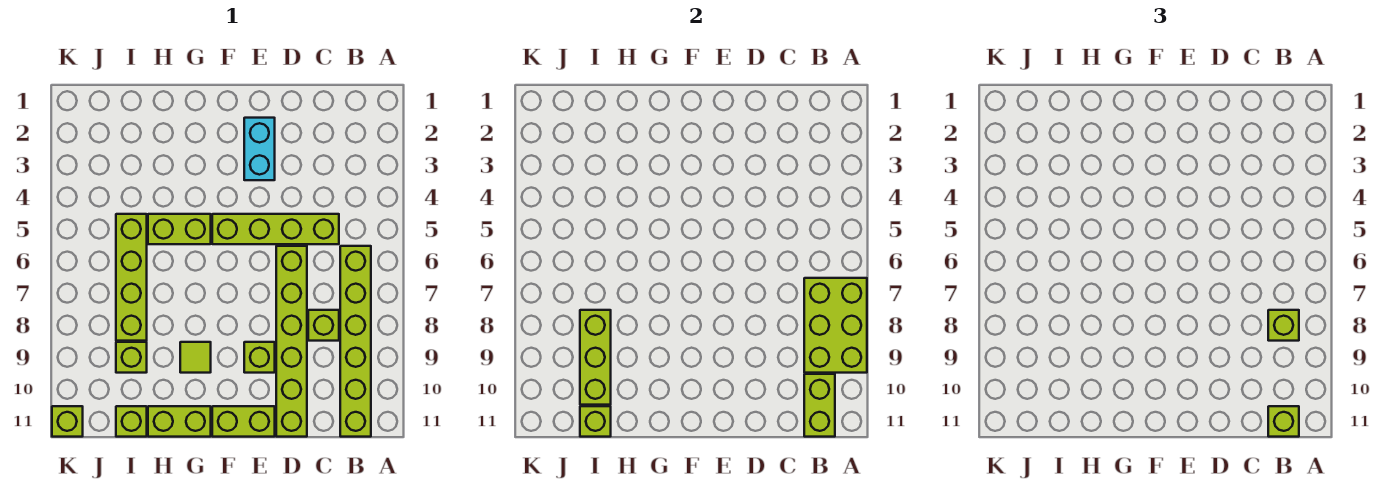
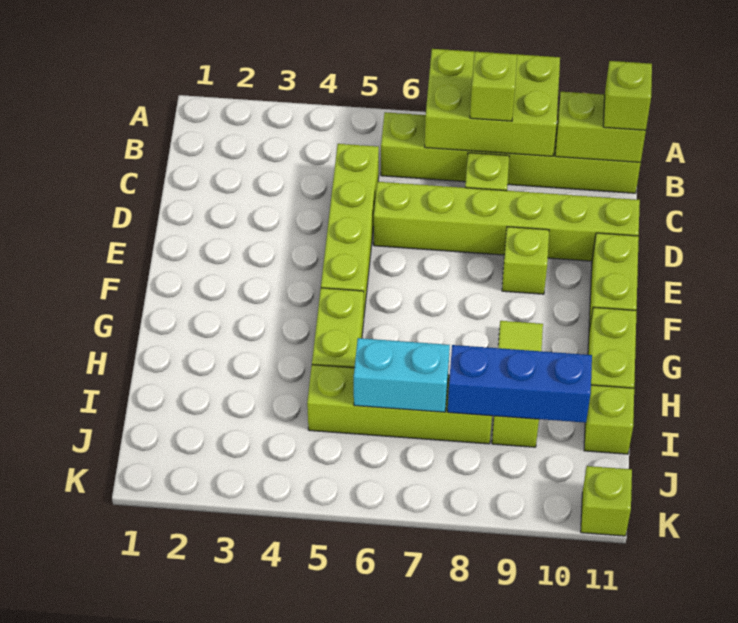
cyan 1x2 brick [244,118,275,180] -> cyan 1x2 brick moved to [354,338,450,412]
lime 1x3 brick [580,310,611,405] -> blue 1x3 brick [448,345,592,423]
lime 1x1 brick [580,406,611,437] -> none

